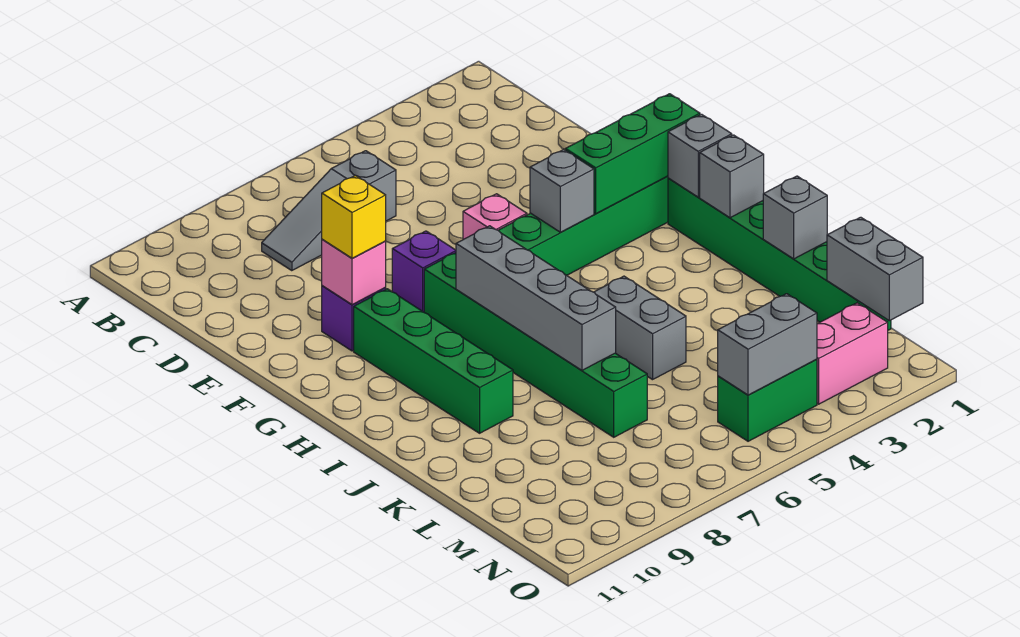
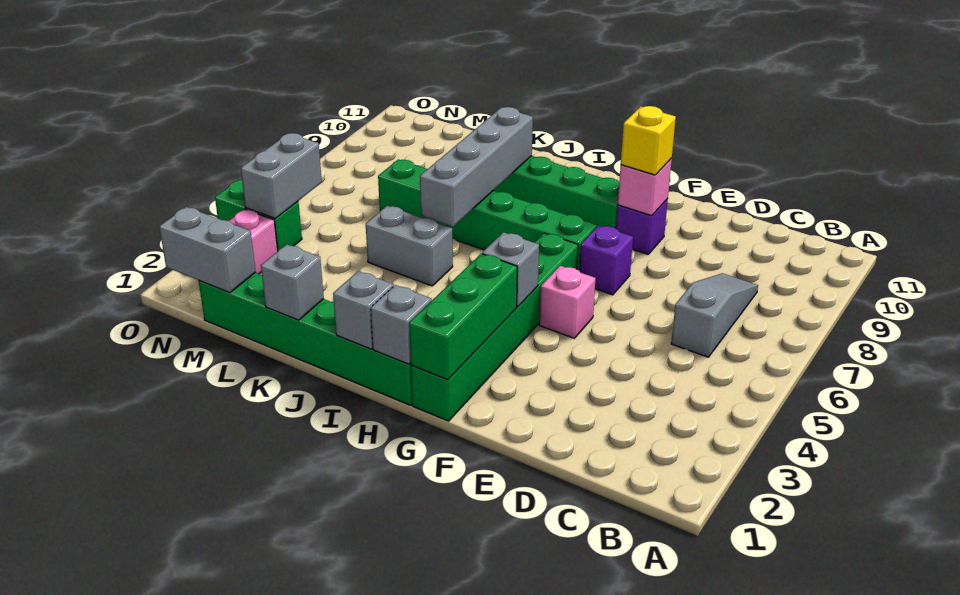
grey 1x4 brick [456,226,616,370] -> grey 1x4 brick turned to [420,107,533,227]
green 1x2 brick [718,359,817,441] -> green 1x2 brick turned to [215,180,302,250]

